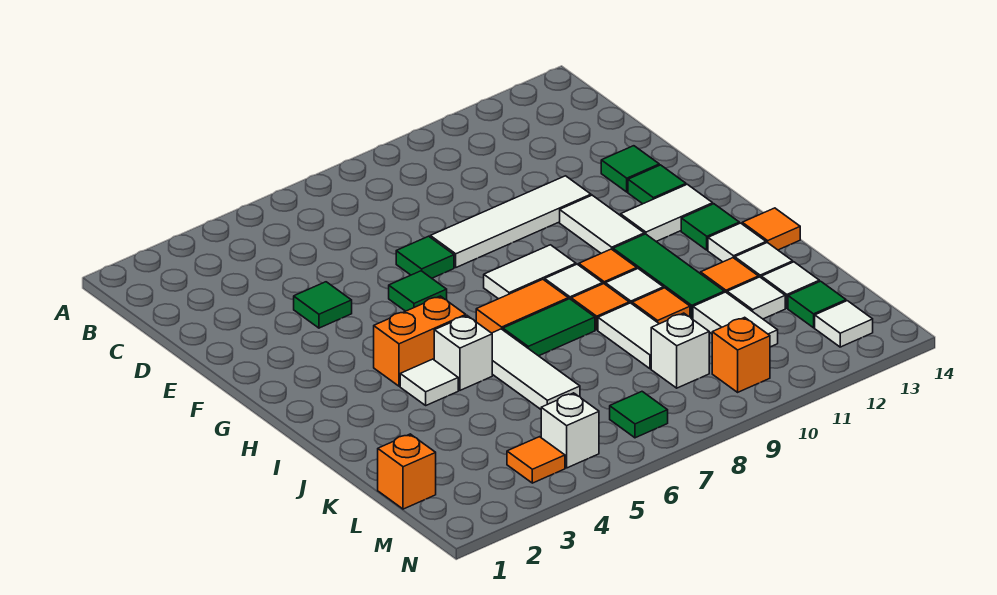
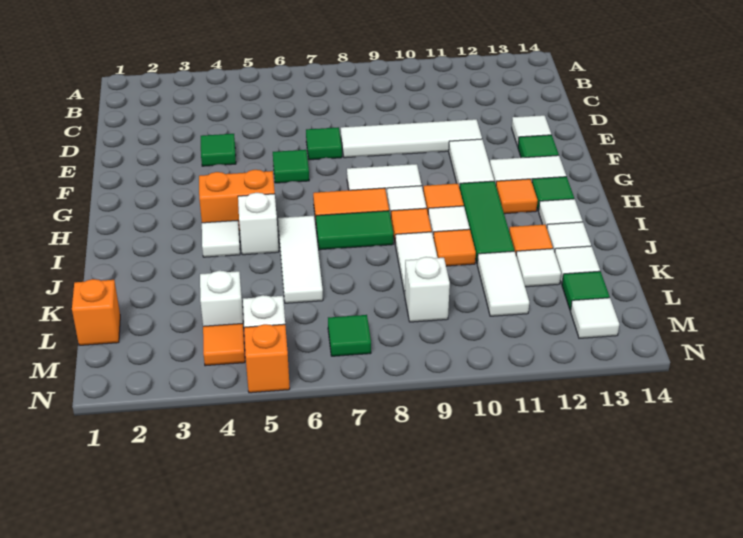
green 1x1 tile [601,146,659,192] -> white 1x1 tile [512,115,551,147]
orange 1x1 tile [742,208,800,250] -> orange 1x1 tile moved to [496,179,538,214]
none -> white 1x1 brick [200,271,244,330]
orange 1x1 brick [712,317,770,392] -> orange 1x1 brick moved to [244,324,290,393]

